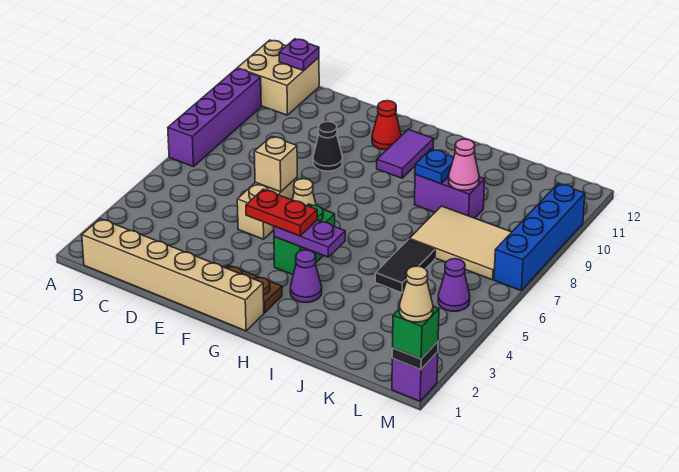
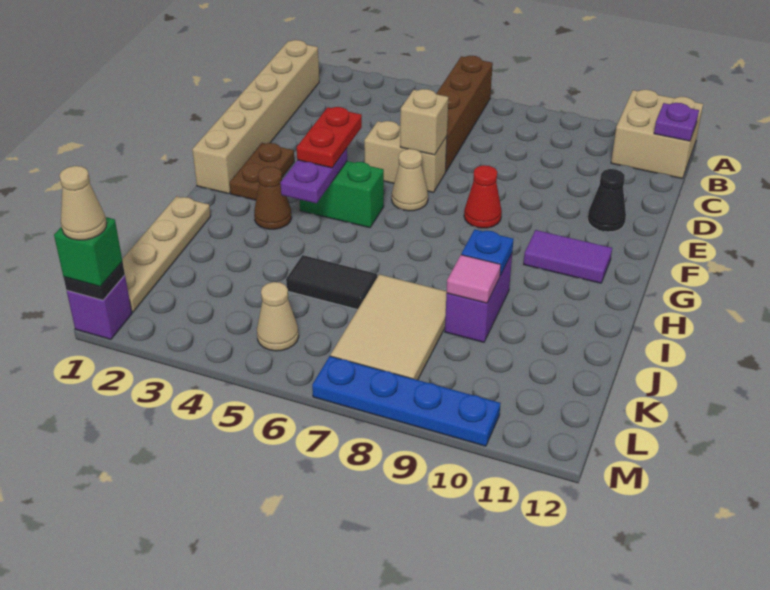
none -> brown 1x4 brick [436,56,493,172]
purple 1x4 brick [168,69,261,167] -> none
black 1x1 cone [313,122,343,171] -> black 1x1 cone moved to [588,169,626,232]
red 1x1 cone [372,101,401,150] -> red 1x1 cone moved to [464,165,502,228]
purple 1x1 cone [290,250,322,303] -> brown 1x1 cone [254,167,292,229]
none -> tan 1x4 plate [122,196,211,312]
pink 1x1 cone [449,139,479,191] -> pink 1x1 tile [447,255,501,303]
purple 1x1 cone [438,259,470,311] -> tan 1x1 cone [257,282,299,351]
blue 1x4 brick [494,184,585,290] -> blue 1x4 plate [312,356,500,446]

